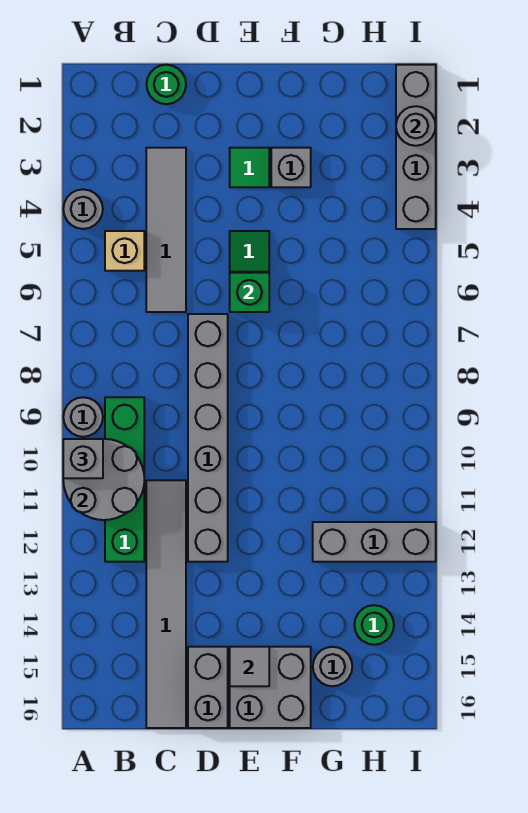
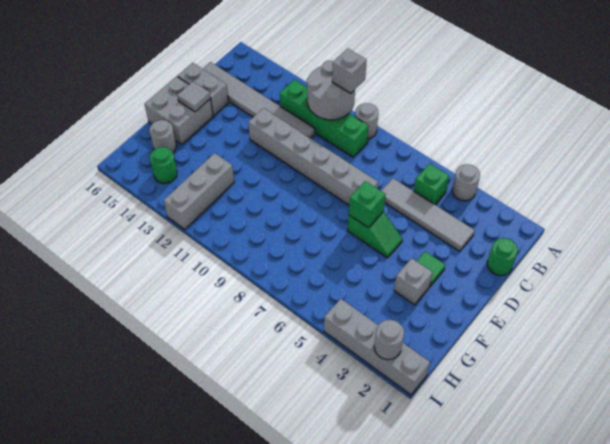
tan 1x1 brick [105,231,144,271] -> green 1x1 brick [414,164,449,205]

